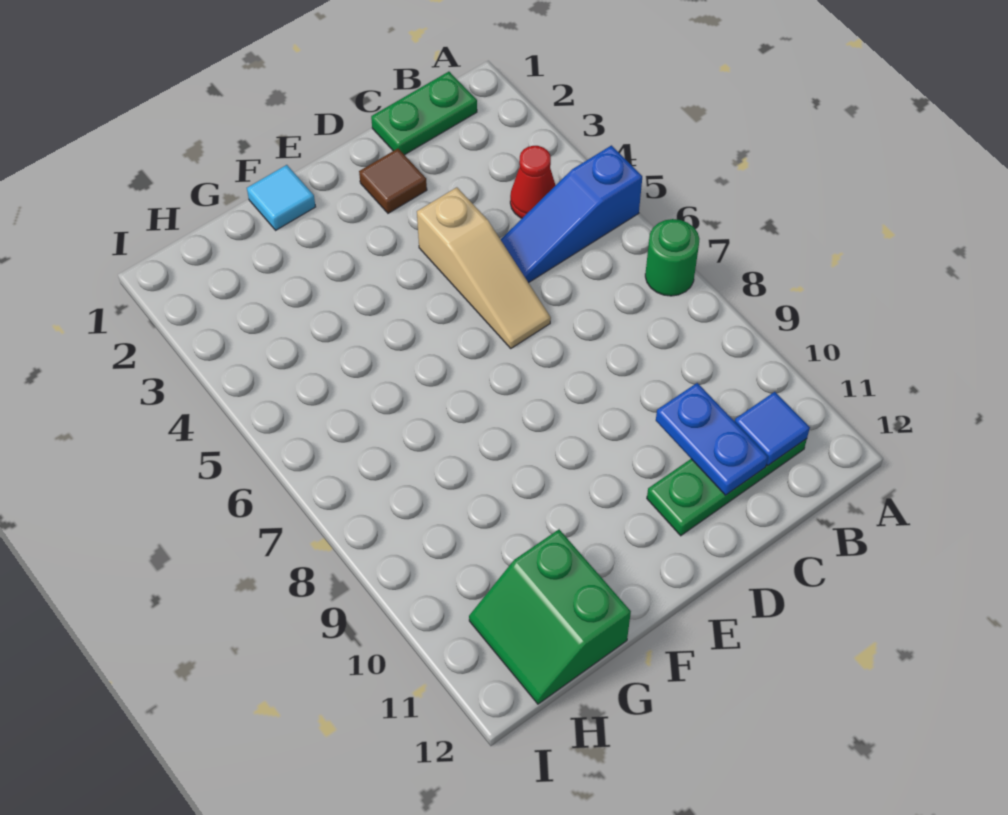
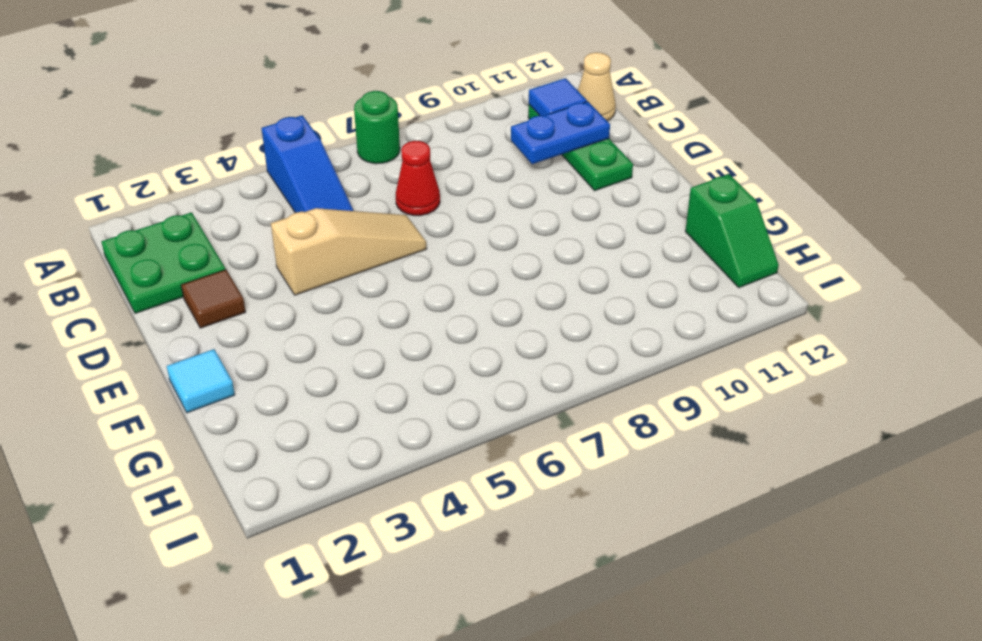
green 1x2 plate [371,72,477,155] -> green 2x2 plate [101,212,226,313]
red 1x1 cone [510,146,556,218] -> red 1x1 cone moved to [396,141,440,216]
none -> tan 1x1 cone [578,52,616,121]
green 2x2 slope [469,530,631,704] -> green 1x2 slope [685,174,779,288]

